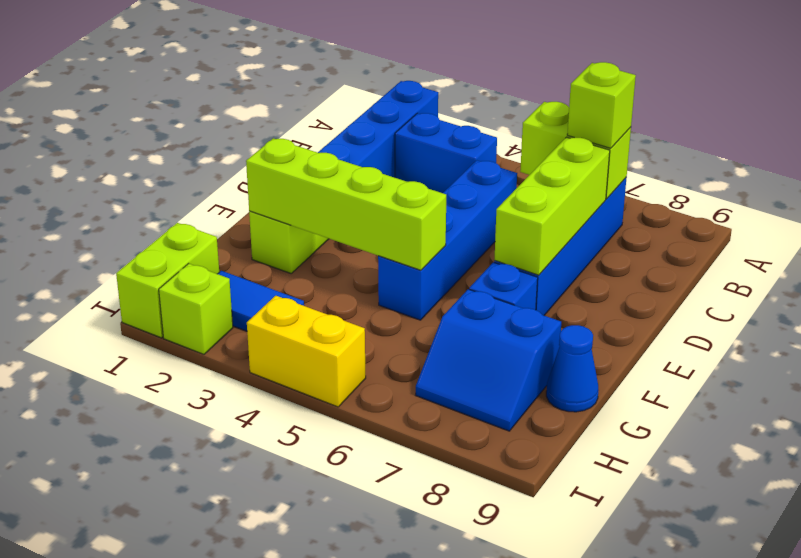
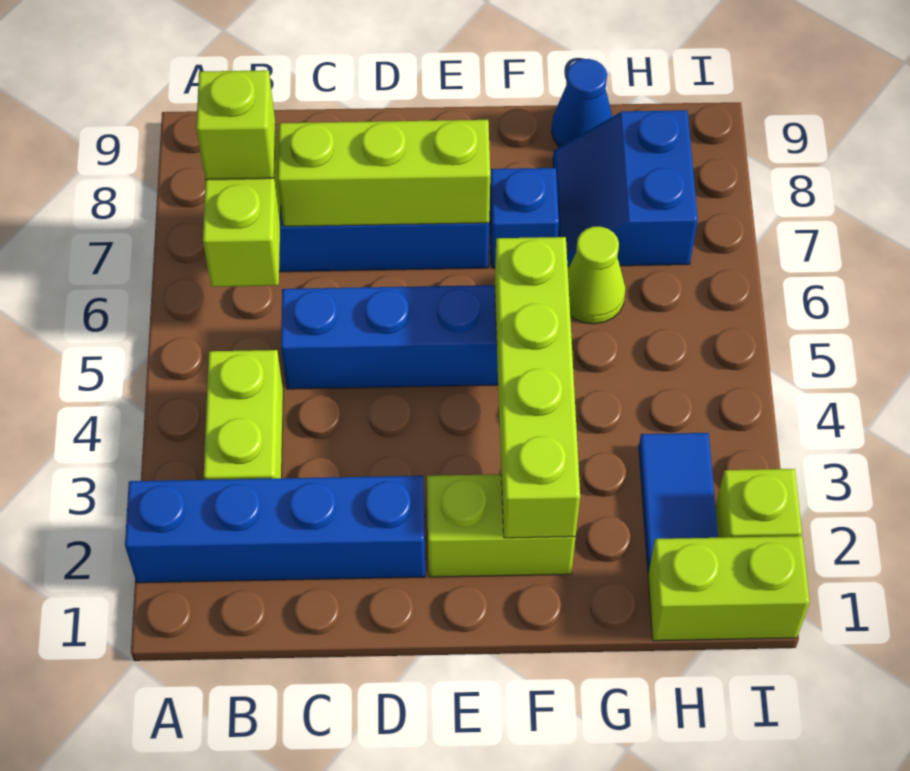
blue 1x2 brick [395,113,497,193] -> lime 1x2 brick [204,350,283,480]
none -> lime 1x1 cone [568,227,626,324]
blue 2x2 slope [416,289,561,431] -> blue 2x2 slope turned to [553,110,698,267]
yellow 1x2 brick [247,296,366,407] -> none

